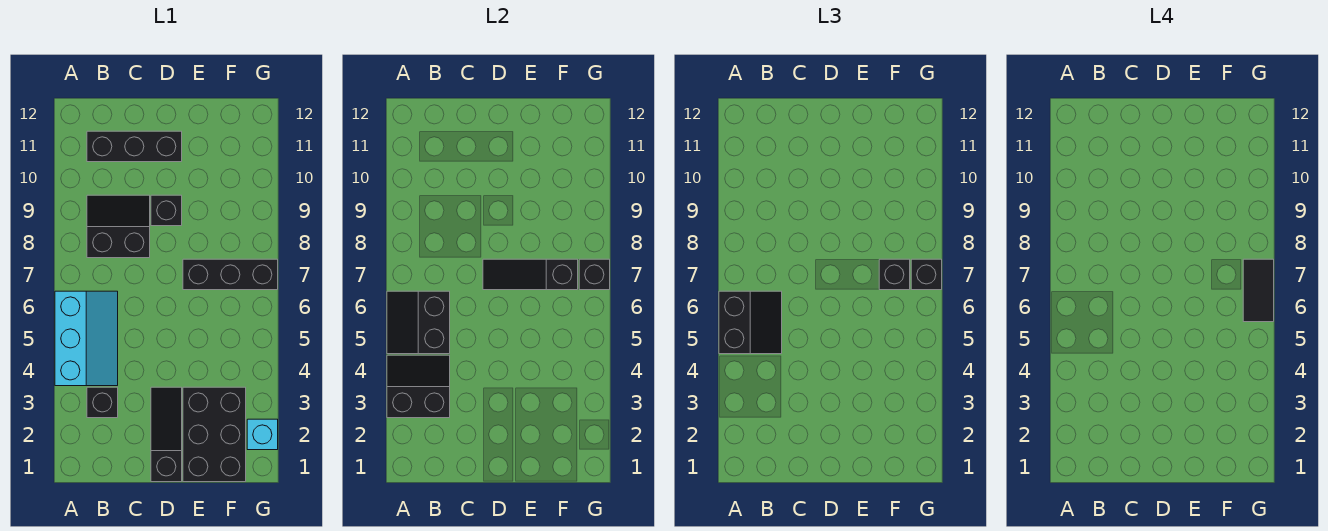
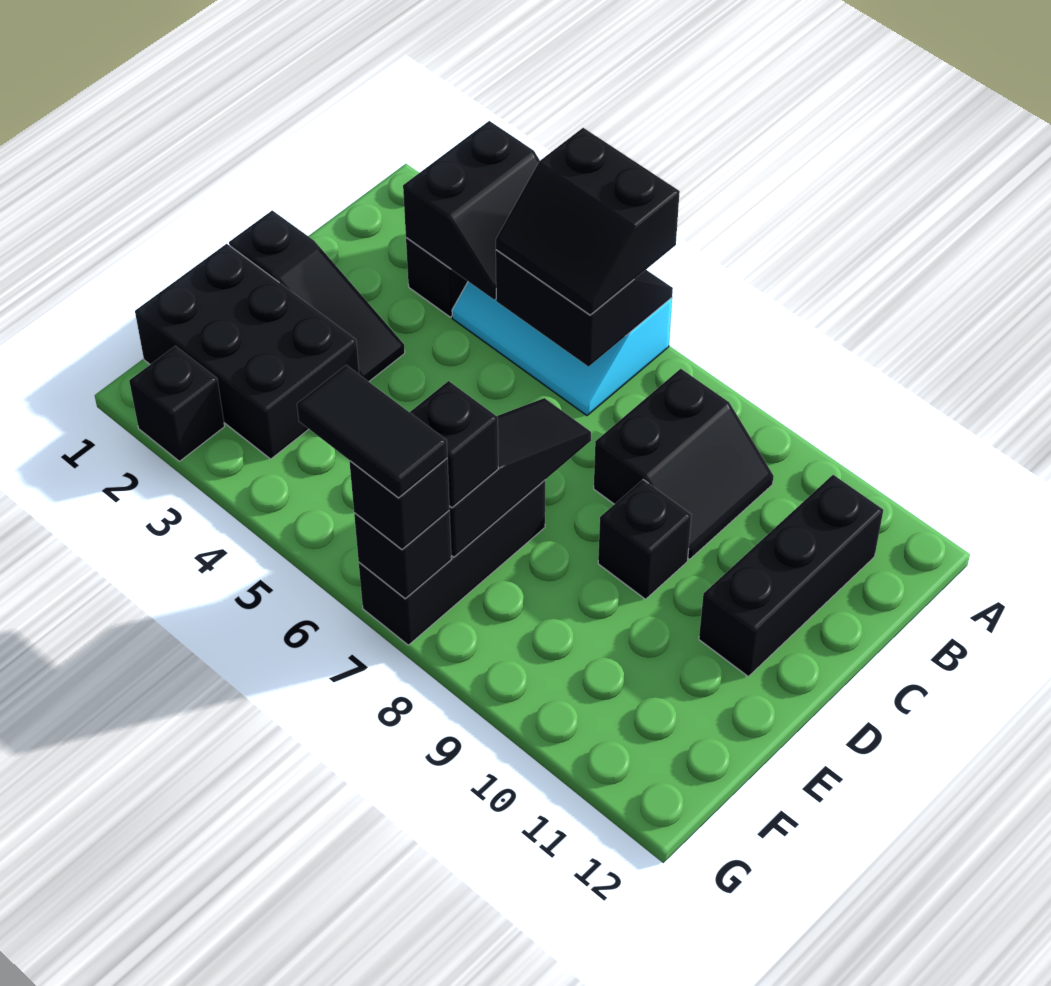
cyan 1x1 brick [247,419,278,450] -> black 1x1 brick [129,346,225,461]

